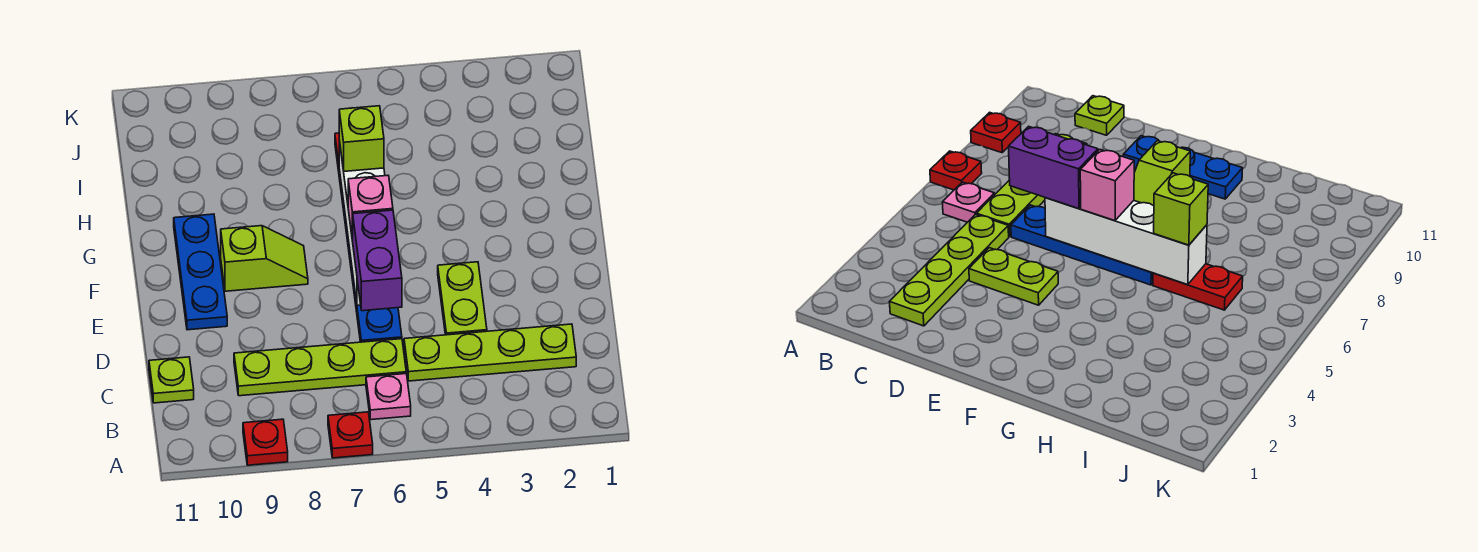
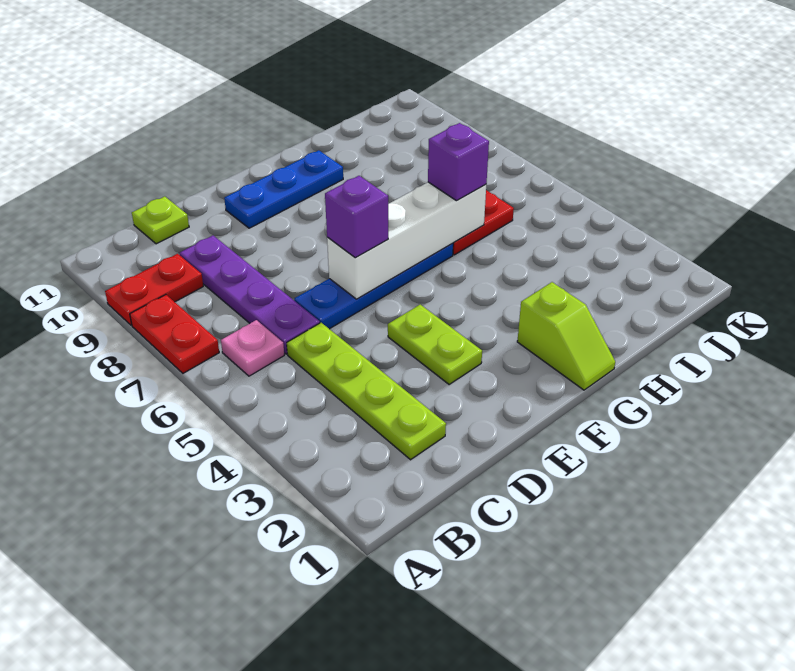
red 1x1 plate [328,412,373,458] -> red 1x2 plate [130,295,219,373]
red 1x1 plate [243,419,288,465] -> red 1x2 plate [105,254,203,325]
lime 1x4 plate [234,339,406,396] -> purple 1x4 plate [179,235,320,354]
lime 1x2 plate [438,262,487,335] -> lime 1x2 plate turned to [388,305,482,385]
purple 1x2 brick [353,210,402,311] -> purple 1x1 brick [325,176,388,258]
pink 1x1 brick [348,175,393,241] -> none
lime 1x2 slope [221,226,308,291] -> lime 1x2 slope moved to [517,282,615,390]
lime 1x1 brick [339,106,384,171] -> purple 1x1 brick [428,123,489,201]

